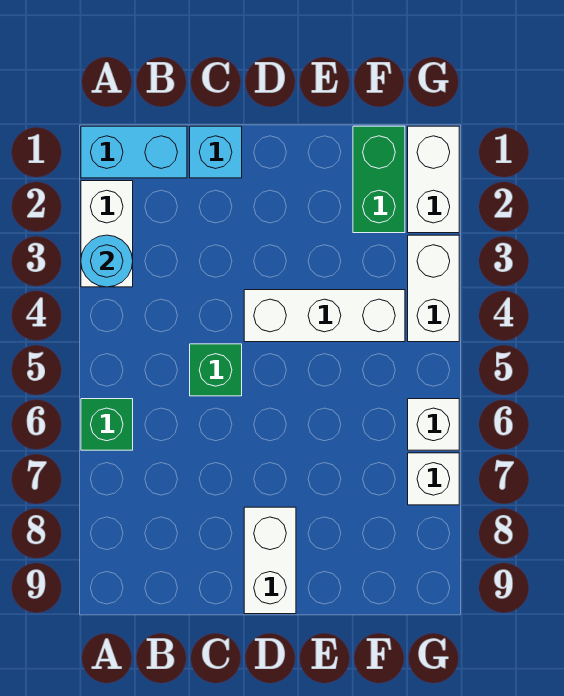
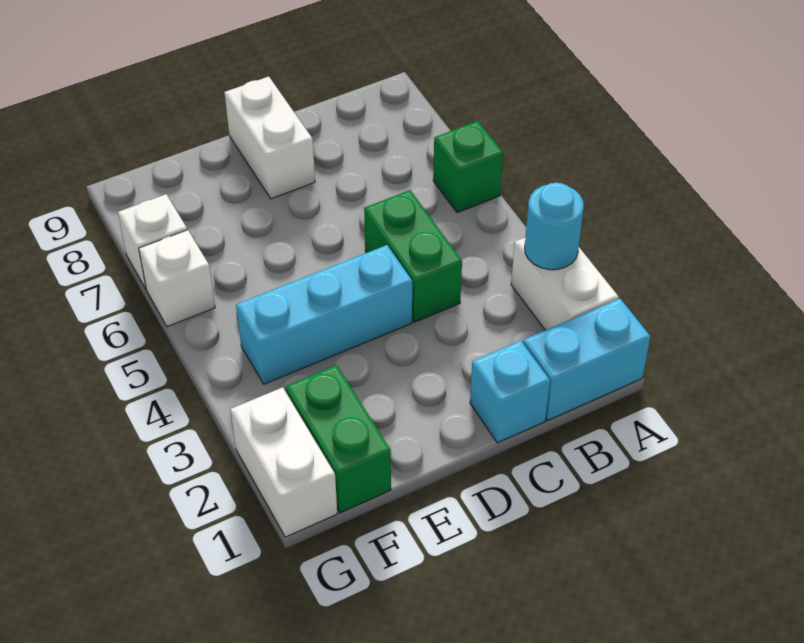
green 1x1 brick [190,344,242,396] -> green 1x2 brick [364,190,462,322]
white 1x3 brick [244,290,405,342] -> cyan 1x3 brick [236,245,412,384]
white 1x2 brick [408,235,459,342] -> none

